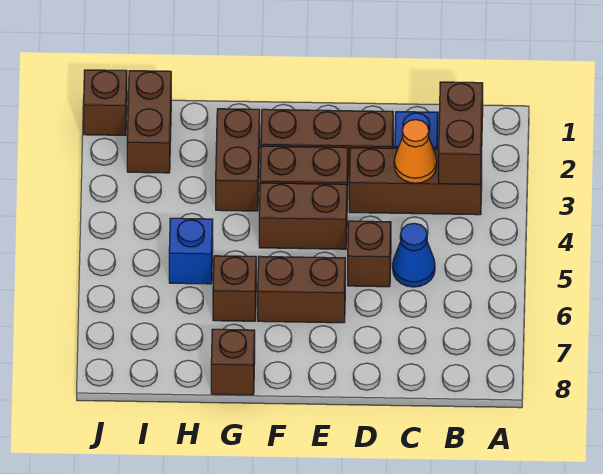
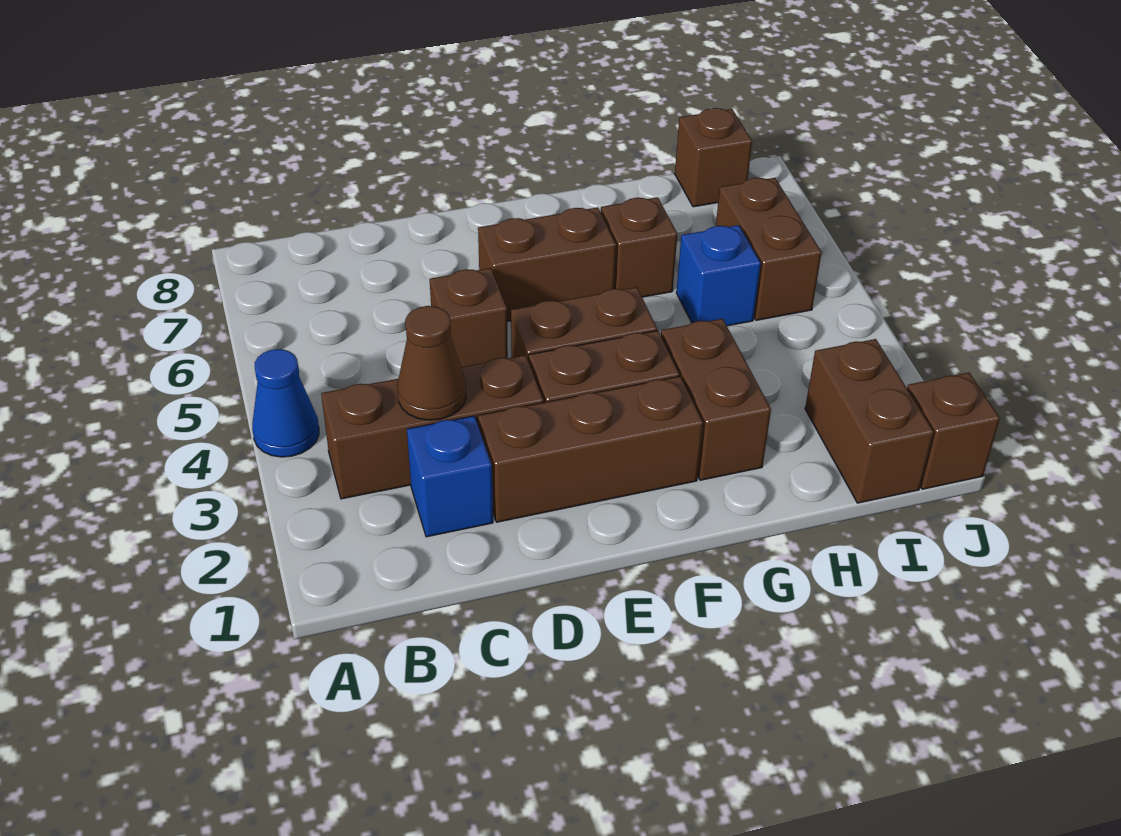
brown 1x2 brick [439,82,483,184] -> brown 1x2 brick moved to [716,178,822,320]
orange 1x1 cone [394,120,437,183] -> brown 1x1 cone [397,306,466,420]
blue 1x1 cone [393,223,435,287] -> blue 1x1 cone moved to [252,349,319,457]
brown 1x1 brick [211,329,255,395] -> brown 1x1 brick moved to [675,108,752,207]

